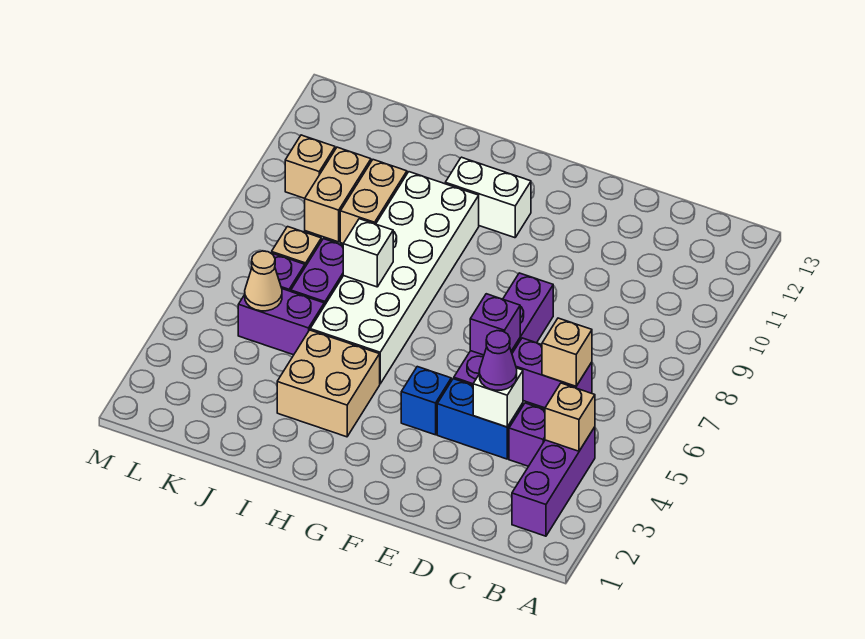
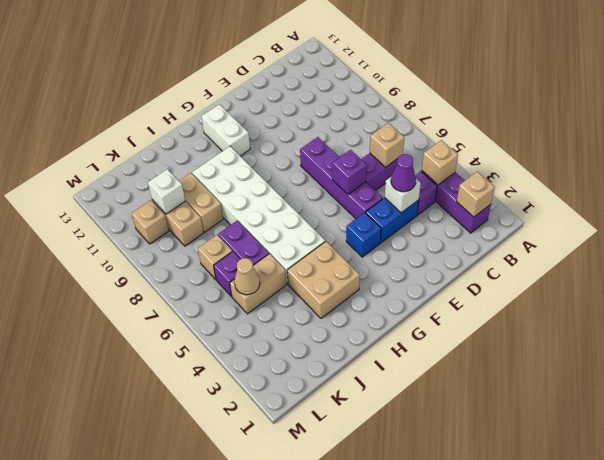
none -> tan 1x1 brick [457,172,495,217]
white 1x2 brick [445,157,531,238] -> white 1x2 brick turned to [201,104,250,156]
white 1x1 brick [343,219,393,287] -> white 1x1 brick moved to [148,169,185,214]
purple 1x2 brick [238,289,324,355] -> tan 1x2 brick [230,254,287,314]

